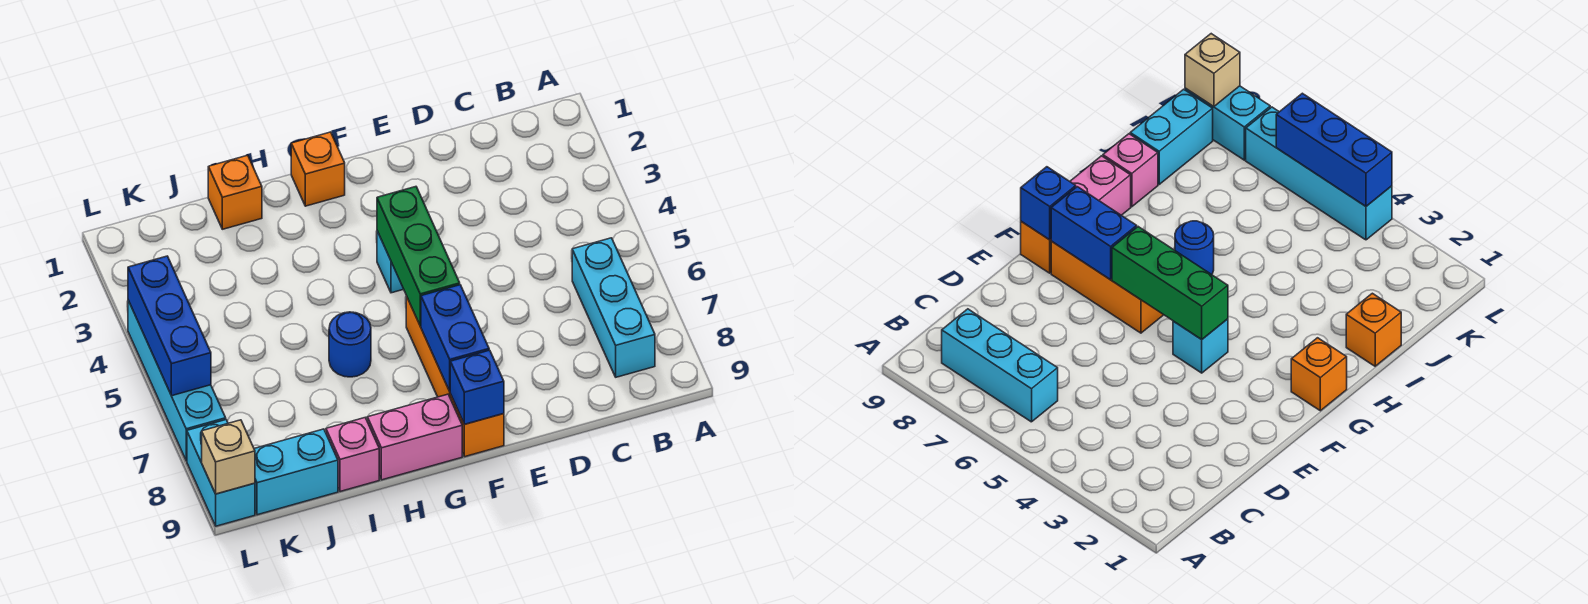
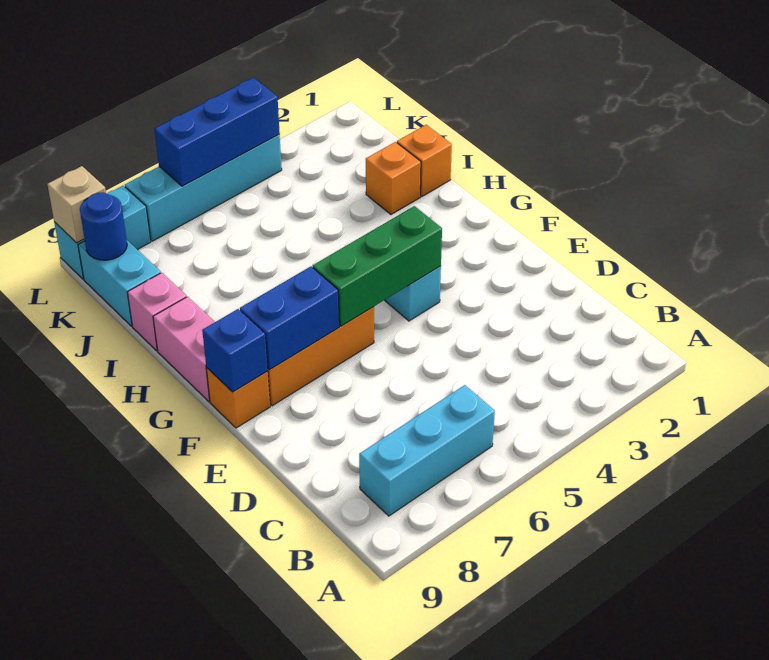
orange 1x1 brick [291,132,345,206] -> orange 1x1 brick moved to [366,142,421,214]
blue 1x1 round brick [329,312,371,377] -> blue 1x1 round brick moved to [80,193,127,260]

